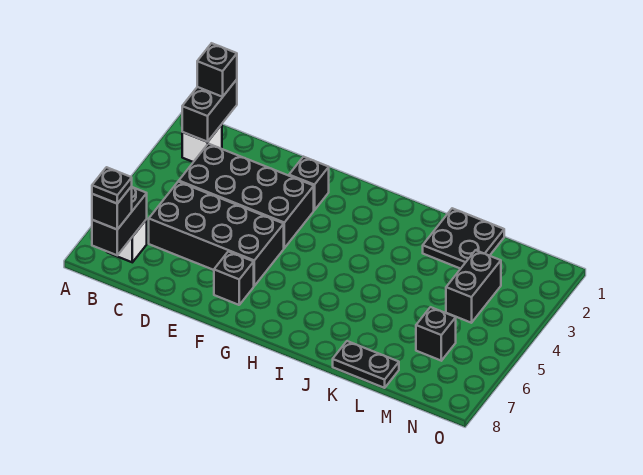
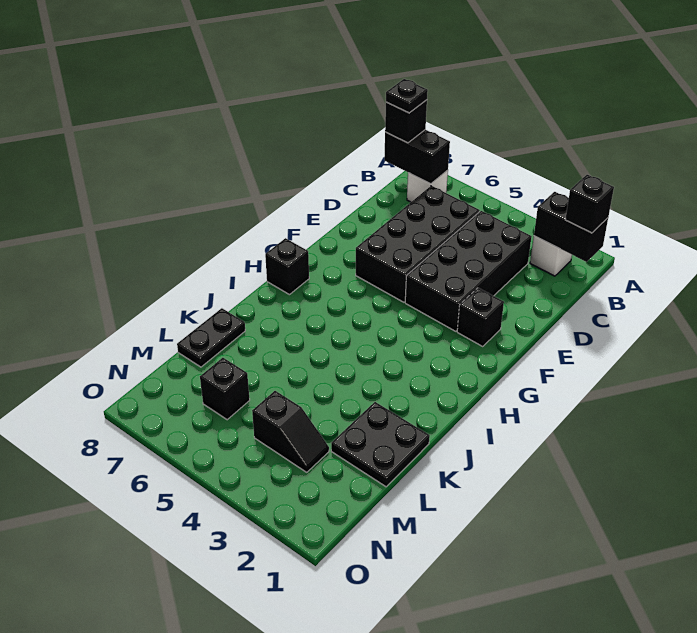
black 1x1 brick [214,251,254,305] -> black 1x1 brick moved to [265,238,309,295]
black 1x2 brick [446,250,501,323] -> black 1x2 slope [252,391,329,472]

